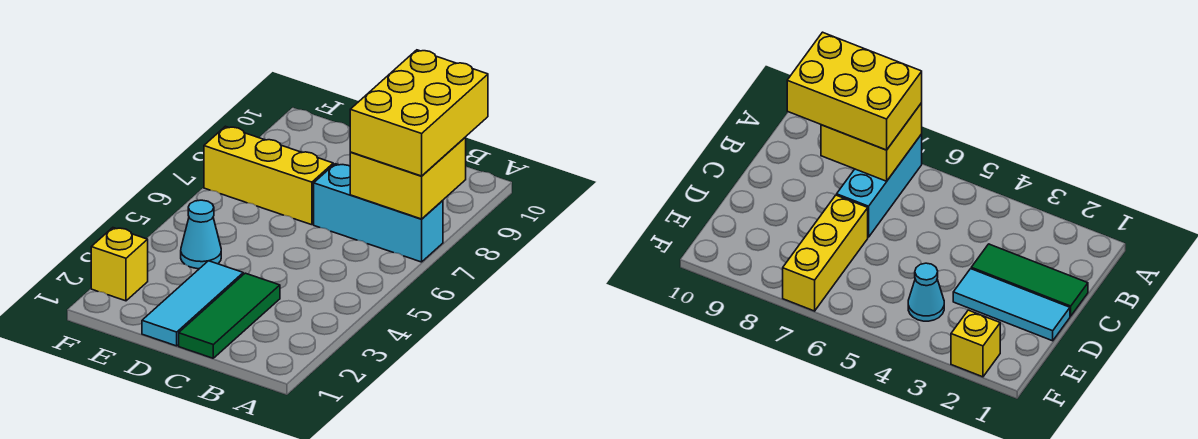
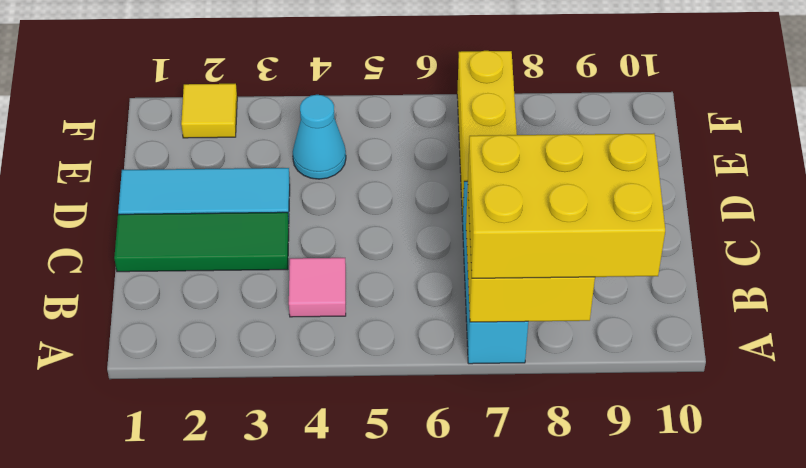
none -> pink 1x1 tile [289,258,346,317]
yellow 1x1 brick [91,228,148,301] -> yellow 1x1 tile [181,84,237,138]

